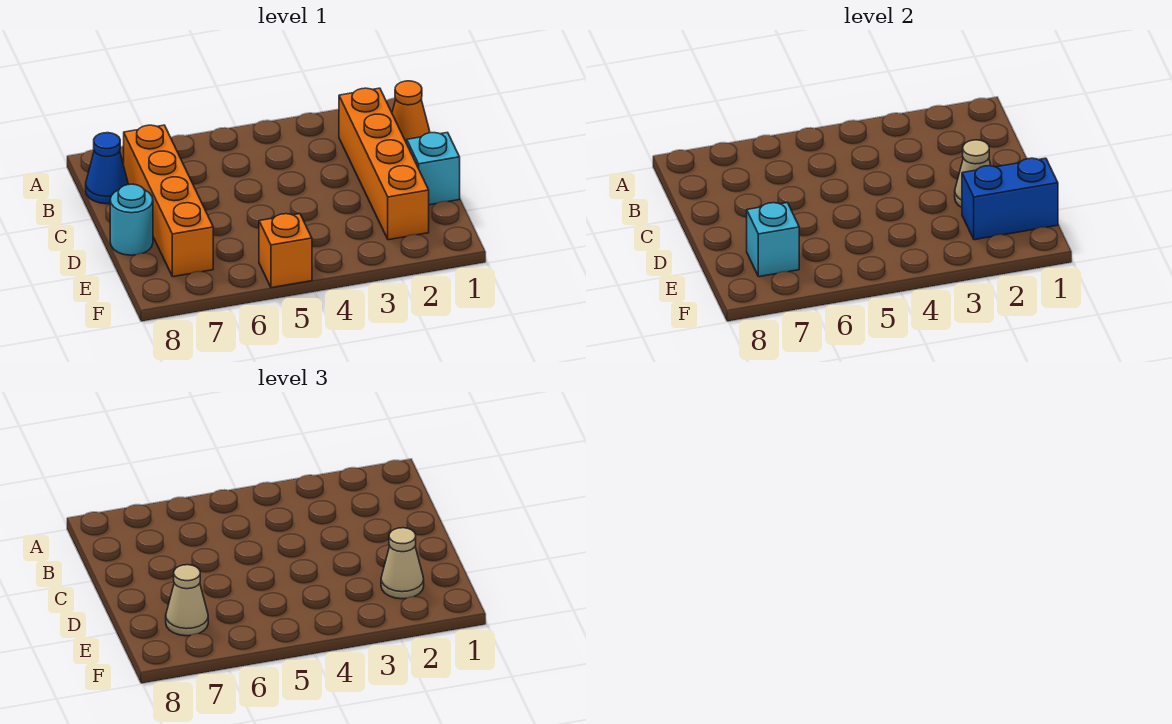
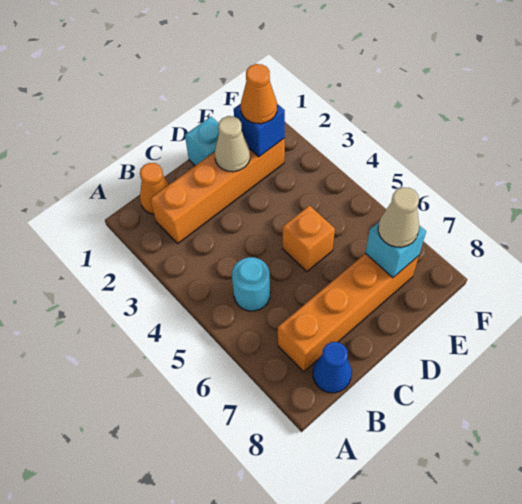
cyan 1x1 round brick [110,184,153,255] -> cyan 1x1 round brick moved to [232,257,270,311]
blue 1x2 brick [962,158,1058,240] -> blue 1x1 brick [234,104,285,157]
tan 1x1 cone [381,528,424,599] -> orange 1x1 cone [241,64,277,124]
orange 1x1 brick [259,214,312,288] -> orange 1x1 brick moved to [283,206,335,272]

